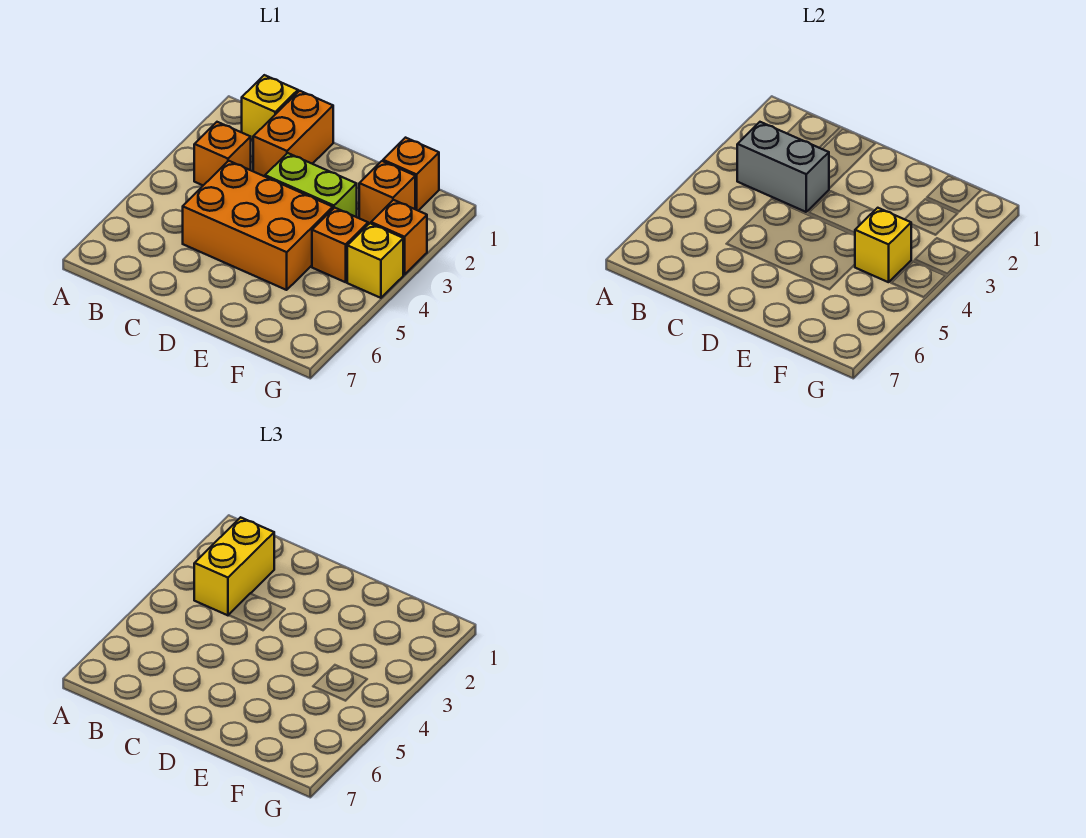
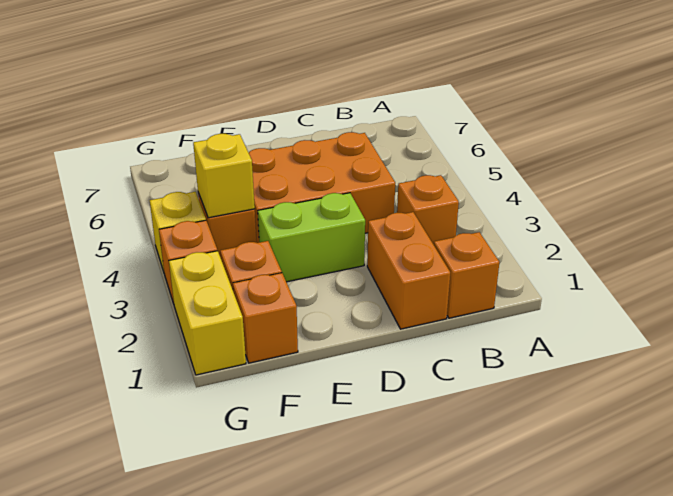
yellow 1x1 brick [242,75,298,140] -> orange 1x1 brick [434,232,499,318]
yellow 1x2 brick [194,517,274,615] -> yellow 1x2 brick moved to [169,251,246,375]
grey 1x2 brick [737,122,829,212] -> none

